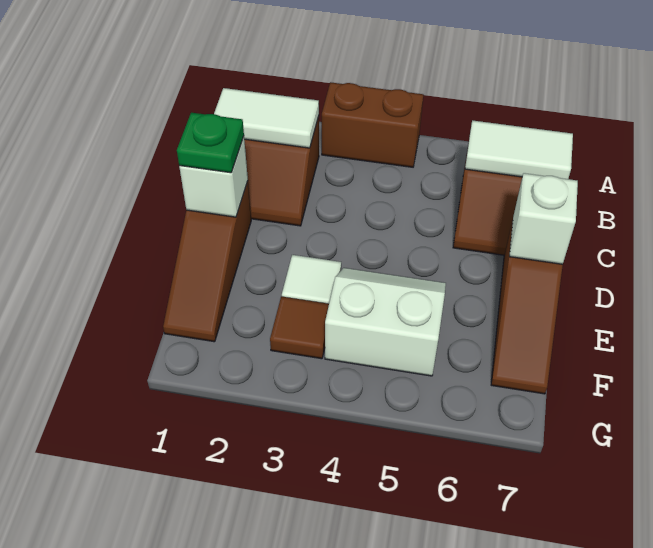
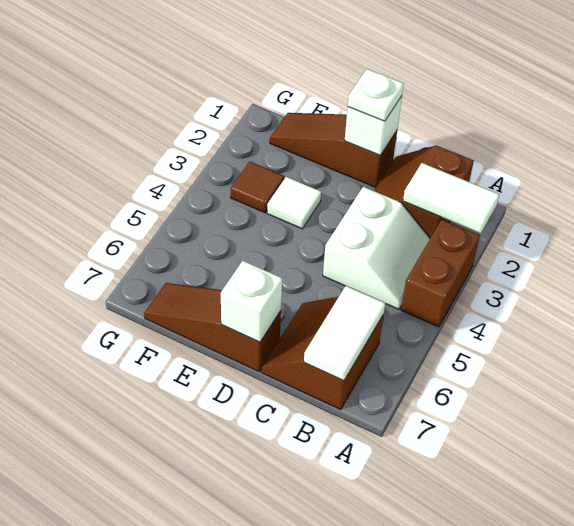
white 1x2 tile [214,88,319,148] -> white 1x2 tile turned to [403,163,499,233]
green 1x1 plate [177,113,244,173] -> white 1x1 plate [348,69,404,121]
white 2x2 slope [325,268,446,376] -> white 2x2 slope moved to [323,187,430,309]

